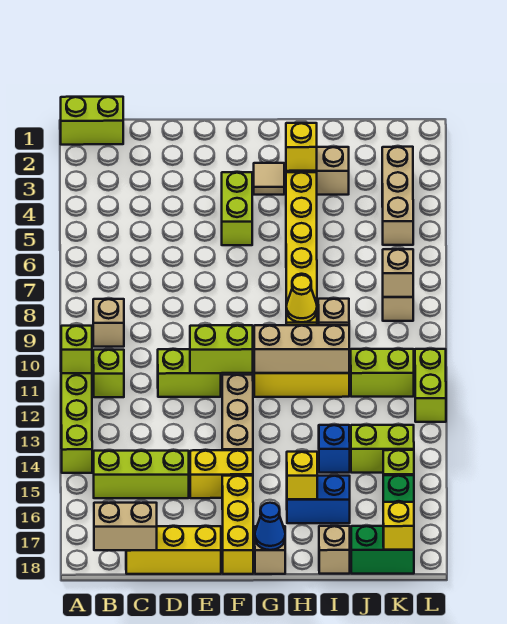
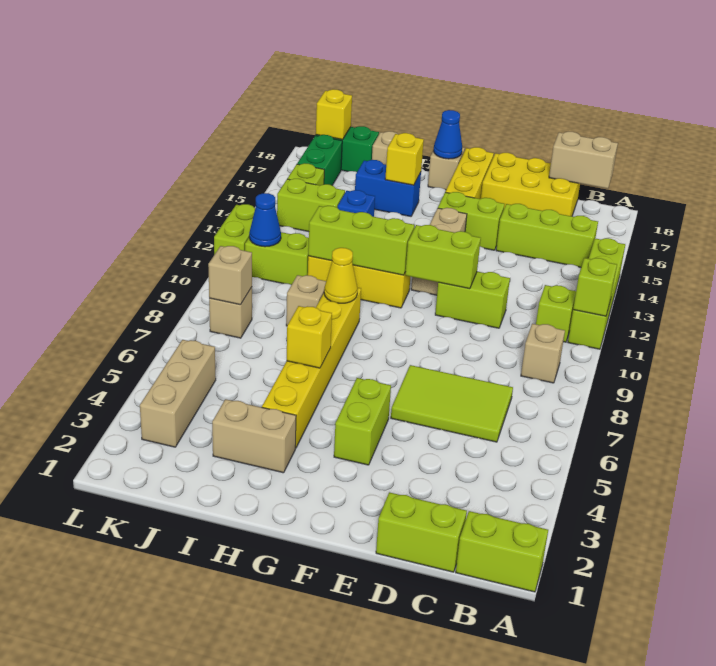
none -> lime 1x2 brick [376,492,467,572]
none -> lime 2x3 tile [391,365,513,442]
yellow 1x3 brick [126,526,221,574] -> yellow 2x3 brick [481,153,580,216]
yellow 1x2 brick [190,450,253,498] -> lime 1x2 brick [438,192,505,250]
tan 1x1 tile [254,163,284,195] -> none
tan 1x3 brick [254,325,349,373] -> lime 1x3 brick [308,206,415,275]
yellow 1x1 brick [286,123,317,171] -> yellow 1x1 brick moved to [287,306,332,368]
none -> blue 1x1 cone [249,193,281,247]

